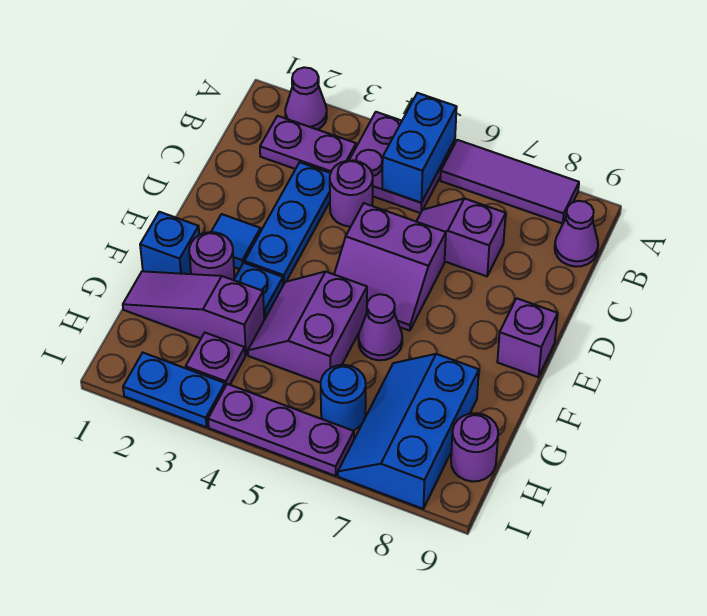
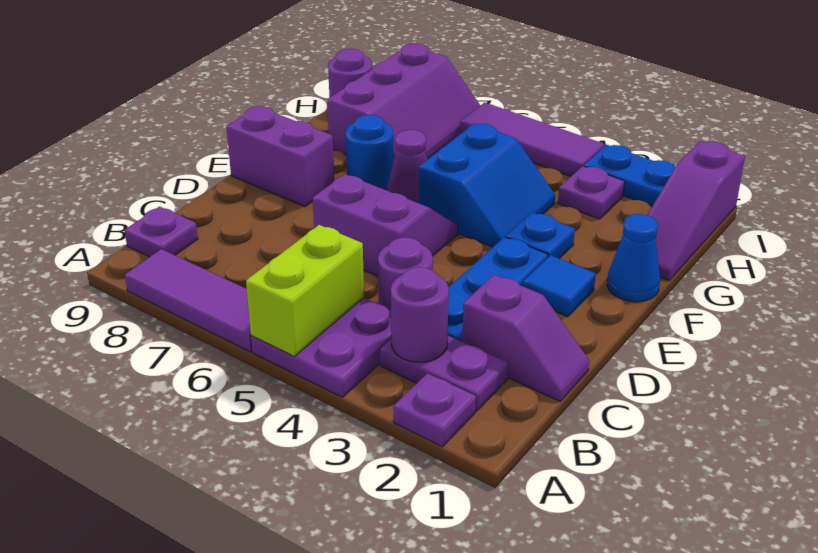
purple 1x1 cone [285,67,327,130] -> purple 1x1 plate [394,373,476,447]
blue 1x2 brick [382,93,457,203] -> lime 1x2 brick [246,225,364,356]
purple 1x1 cone [555,201,598,267] -> purple 1x1 plate [125,207,198,257]
purple 1x2 slope [416,198,506,276] -> purple 1x2 slope moved to [462,275,590,401]
purple 1x1 brick [497,298,558,377] -> purple 1x2 brick [226,106,334,207]
blue 1x1 brick [140,212,199,274] -> blue 1x1 cone [607,214,660,302]
purple 1x1 round brick [189,232,235,280] -> purple 1x1 round brick moved to [391,267,449,362]
purple 2x2 slope [248,272,367,383] -> blue 2x2 slope [418,123,555,247]
purple 1x3 slope [123,271,264,355] -> purple 1x3 slope turned to [647,141,745,280]
blue 2x3 slope [338,354,479,509] -> purple 2x3 slope [327,43,480,159]
blue 1x1 round brick [321,365,366,431] -> blue 1x1 round brick moved to [346,115,394,190]
purple 1x3 plate [208,384,354,476] -> purple 1x3 tile [460,102,604,177]

